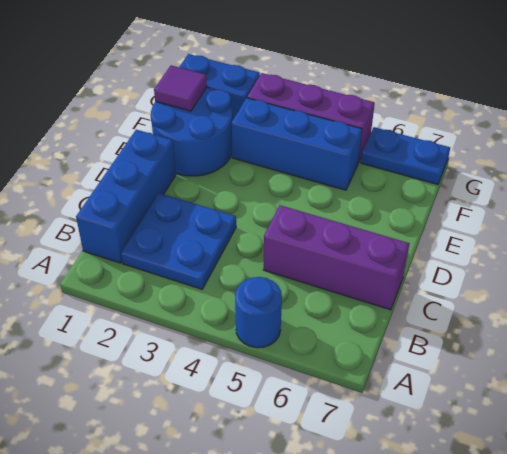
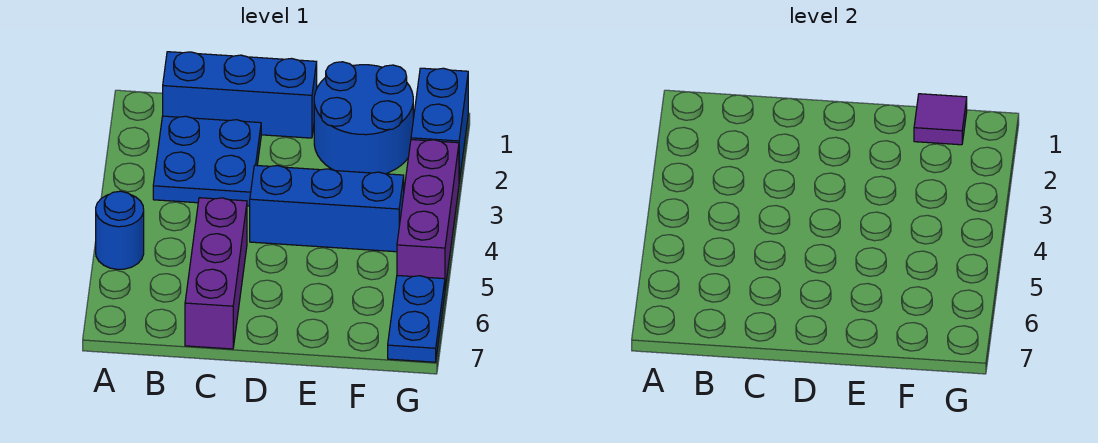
blue 1x3 brick [231,98,362,190] -> blue 1x3 brick turned to [250,165,404,252]

